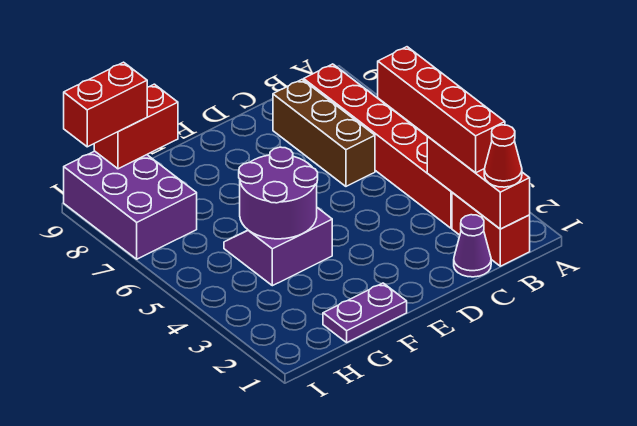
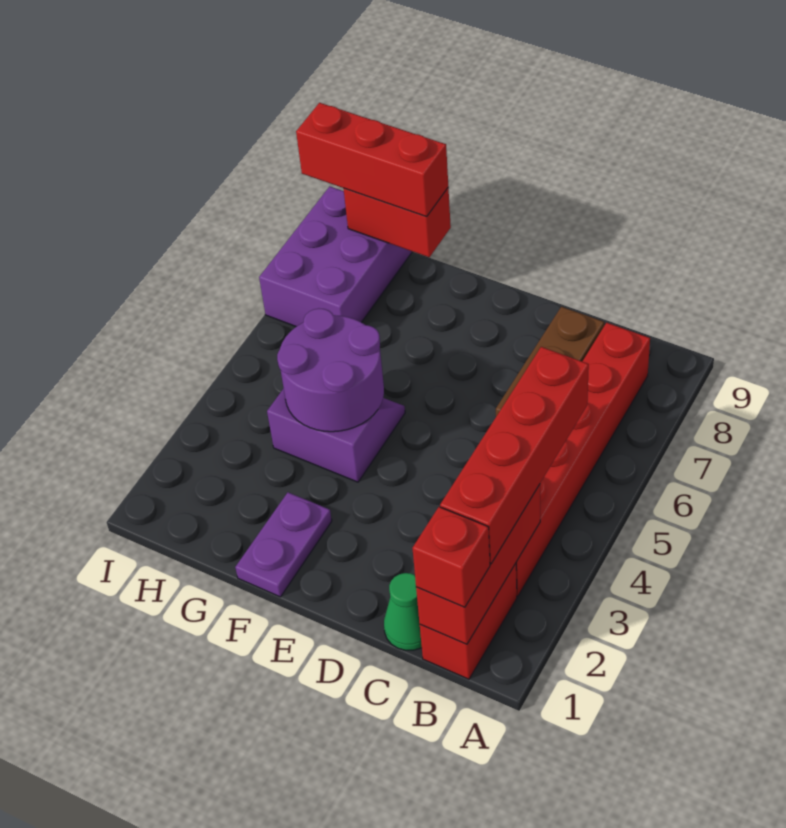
red 1x1 cone [484,125,522,187] -> red 1x1 brick [412,507,490,607]
purple 1x1 cone [454,215,491,277] -> green 1x1 cone [384,573,422,650]
purple 1x2 plate [323,283,407,342] -> purple 1x2 plate turned to [235,492,332,597]
red 1x2 brick [64,62,147,147] -> red 1x3 brick [296,103,448,217]

